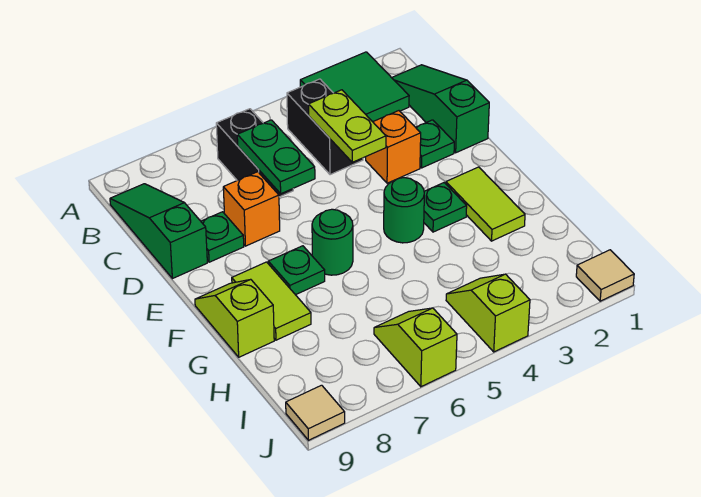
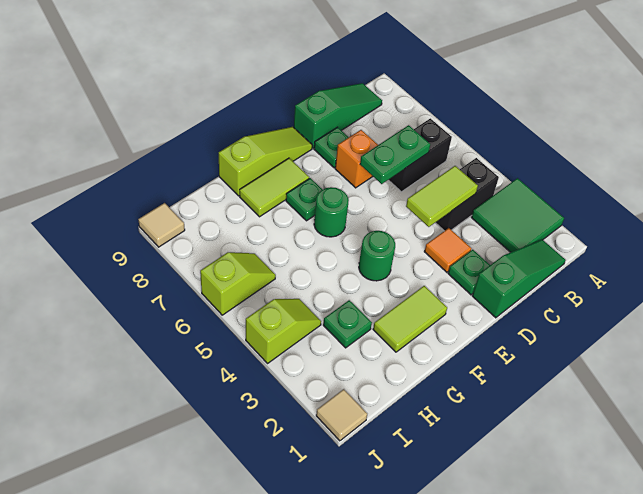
lime 1x2 plate [309,90,386,162] -> lime 1x2 tile [406,166,478,227]
orange 1x1 brick [366,111,421,183] -> orange 1x1 tile [424,228,471,272]
green 1x1 plate [424,183,467,232] -> green 1x1 plate moved to [323,300,372,348]
lime 1x2 slope [195,279,274,357] -> lime 1x3 slope [219,127,312,196]

